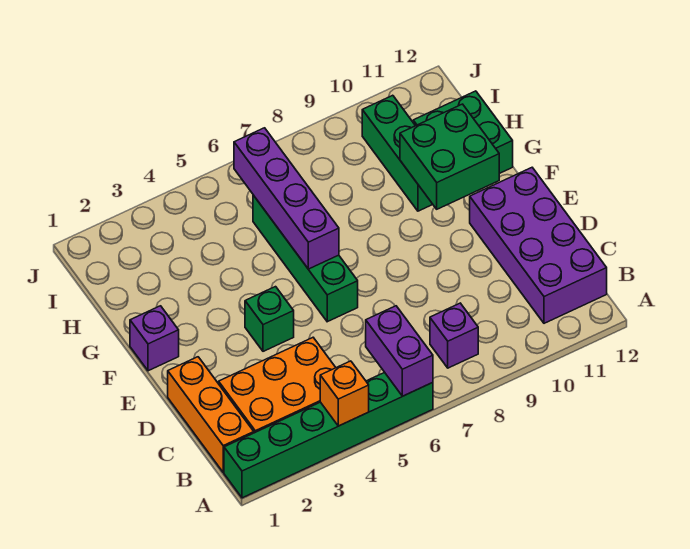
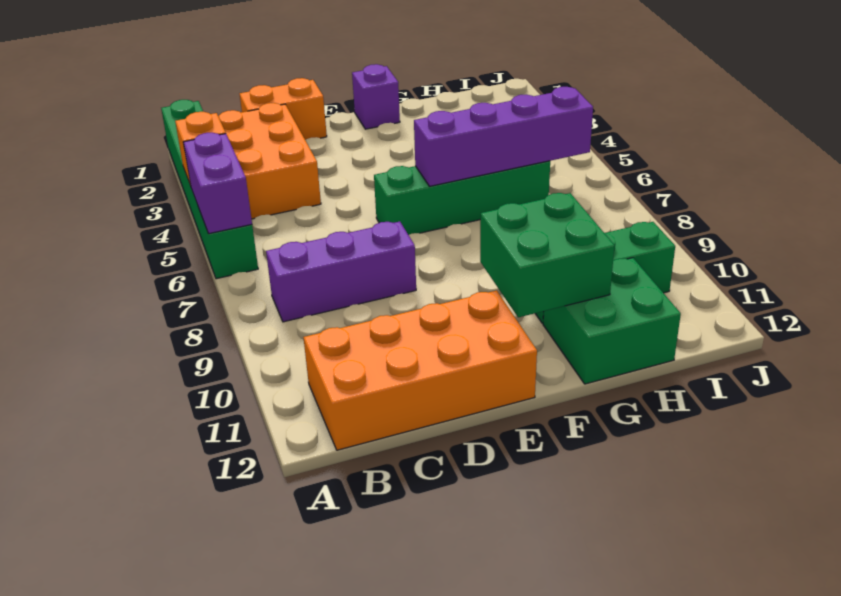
purple 1x2 brick [366,306,433,396] -> purple 1x2 brick turned to [183,133,252,234]
orange 1x3 brick [168,357,254,472] -> orange 1x2 brick [240,78,327,140]
purple 1x1 brick [430,303,478,368] -> purple 1x3 brick [266,221,416,322]
purple 2x4 brick [470,168,607,323] -> orange 2x4 brick [303,290,537,450]
green 1x1 brick [245,287,294,351] -> none

